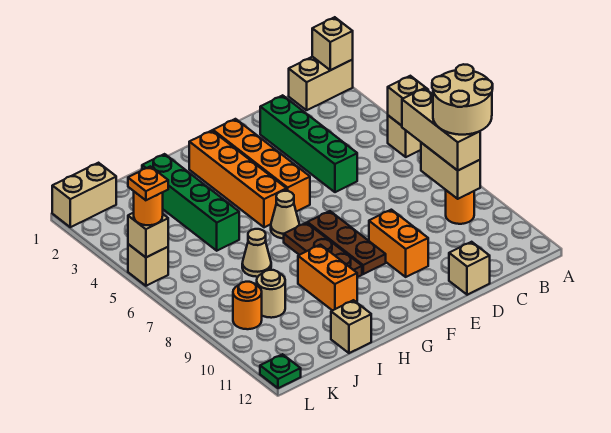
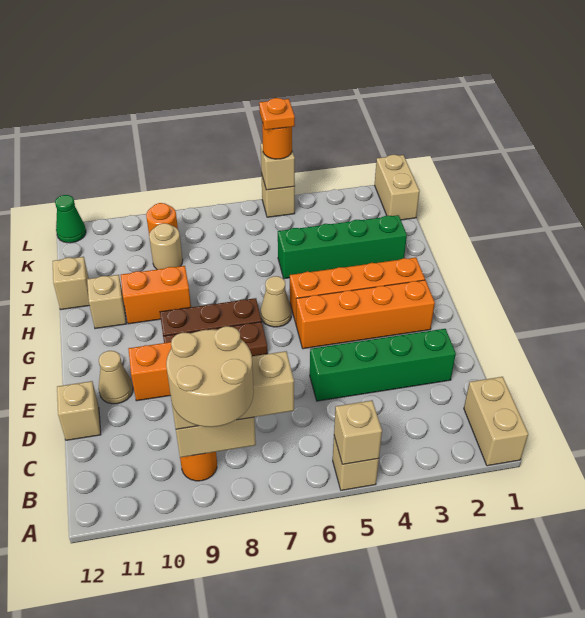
tan 1x1 brick [312,17,353,70] -> tan 1x1 brick moved to [87,275,126,329]
tan 1x1 cone [242,229,271,277] -> tan 1x1 cone moved to [99,351,133,404]
green 1x1 plate [260,354,301,388] -> green 1x1 cone [55,195,86,243]

